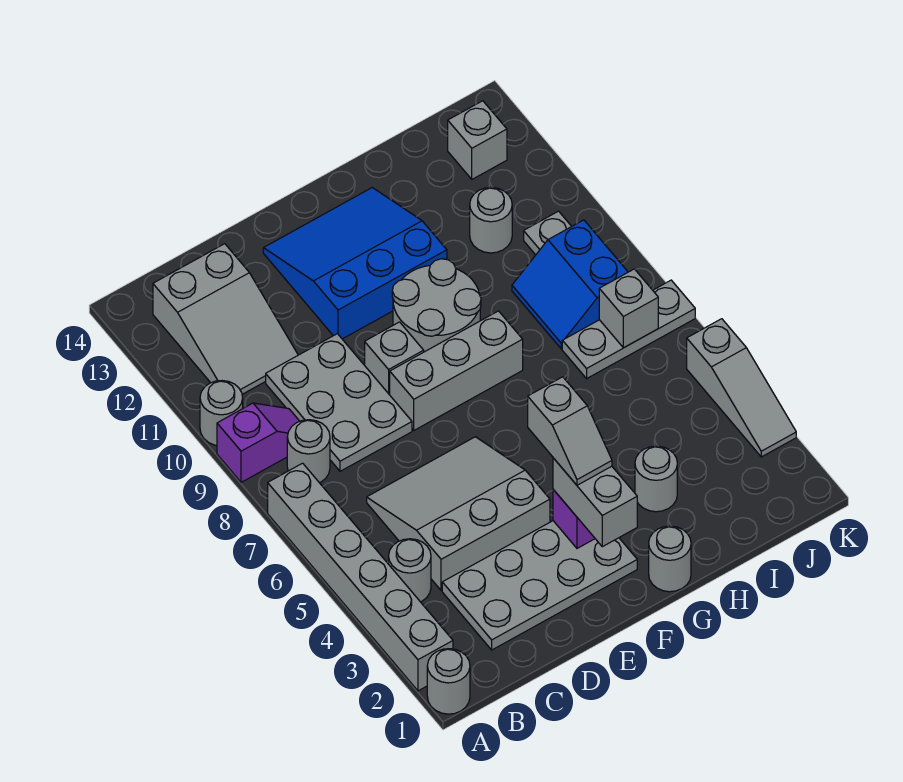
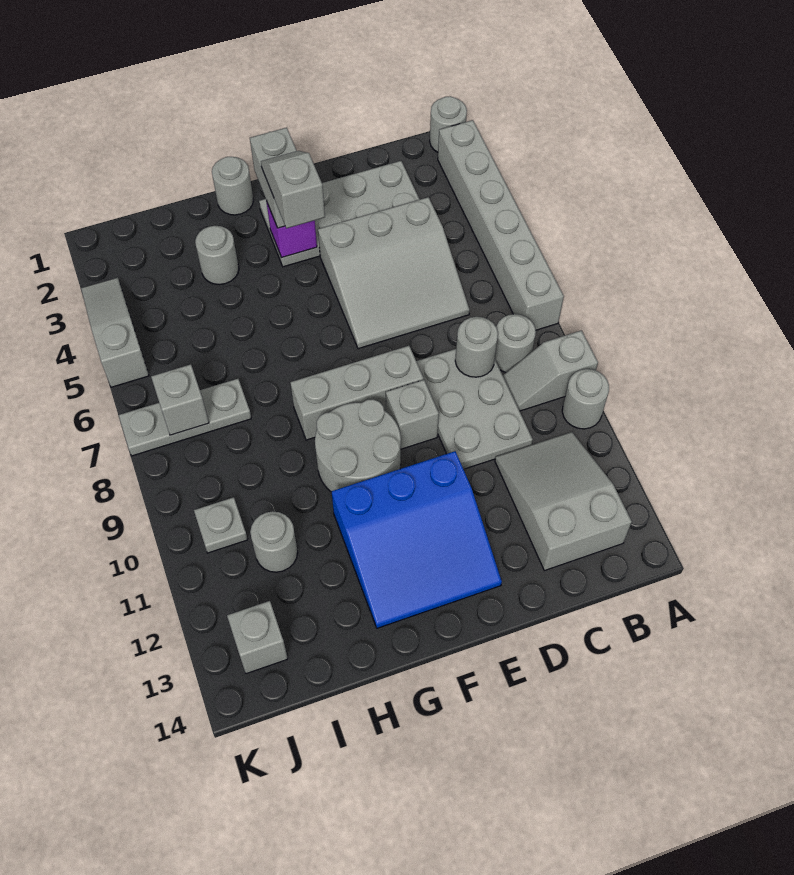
purple 1x2 slope [217,403,300,482] -> grey 1x2 slope [503,330,598,411]
grey 1x1 round brick [389,539,431,602] -> grey 1x1 round brick moved to [455,317,498,377]
blue 2x2 slope [512,220,628,349] -> none

